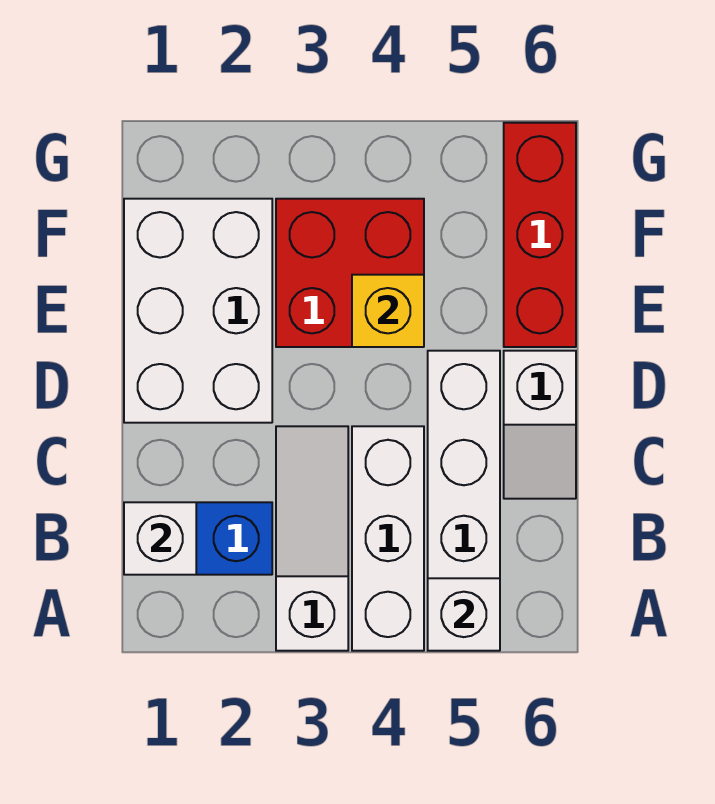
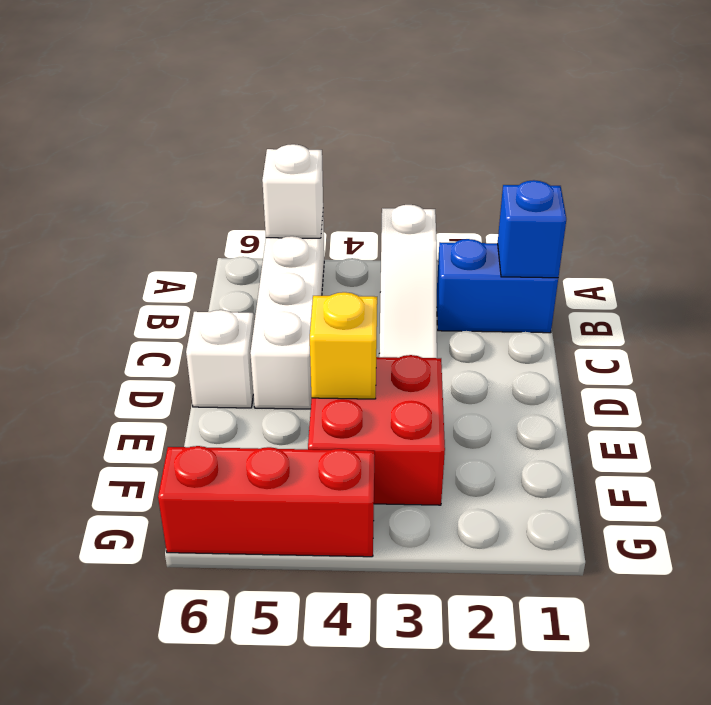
white 1x3 brick [352,426,424,651] -> none
white 1x1 brick [124,502,196,575] -> blue 1x1 brick [498,180,566,278]
white 2x3 brick [124,199,272,423] -> none
red 1x3 brick [504,123,576,347] -> red 1x3 brick turned to [158,446,375,557]

